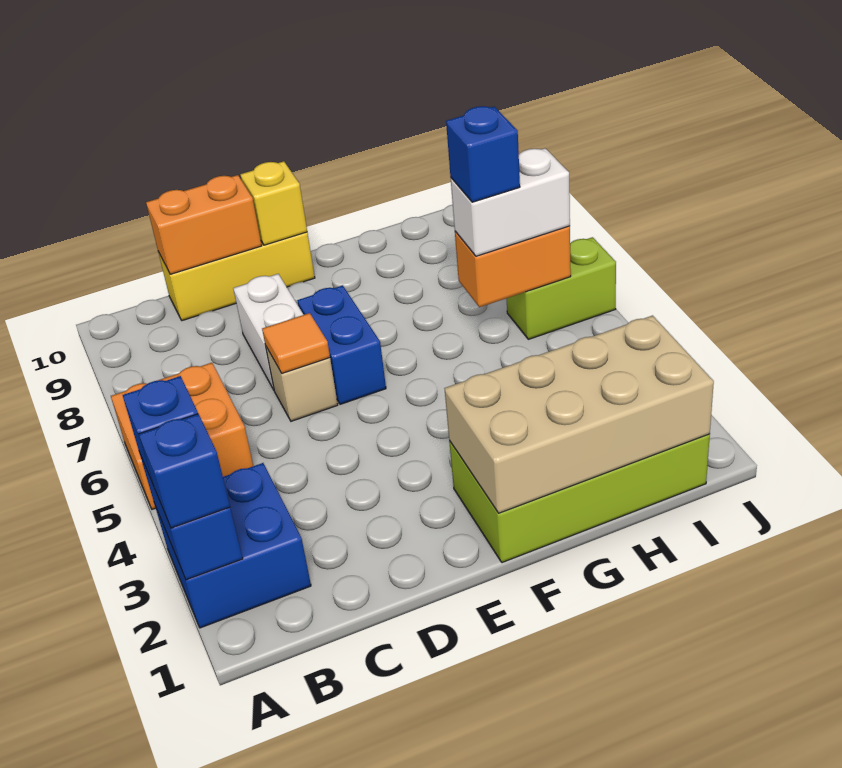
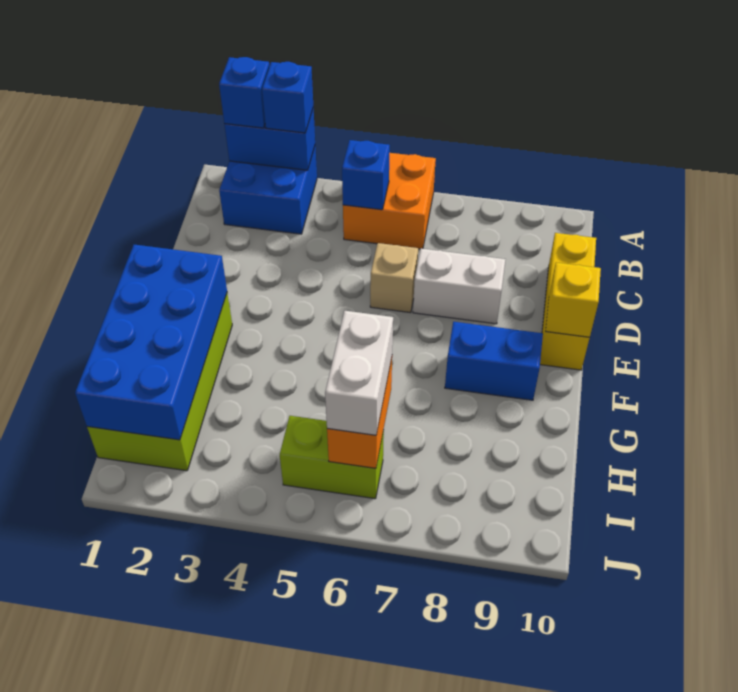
orange 1x2 brick [146,175,262,274] -> none
orange 1x1 tile [262,313,330,373] -> none
blue 1x2 brick [298,285,386,404] -> blue 1x2 brick moved to [445,322,543,400]
tan 2x4 brick [444,316,714,513] -> blue 2x4 brick [75,245,227,440]
blue 1x1 brick [446,106,520,202] -> blue 1x1 brick moved to [342,140,390,210]
lime 1x2 brick [507,237,616,339] -> lime 1x2 brick turned to [280,416,384,499]

